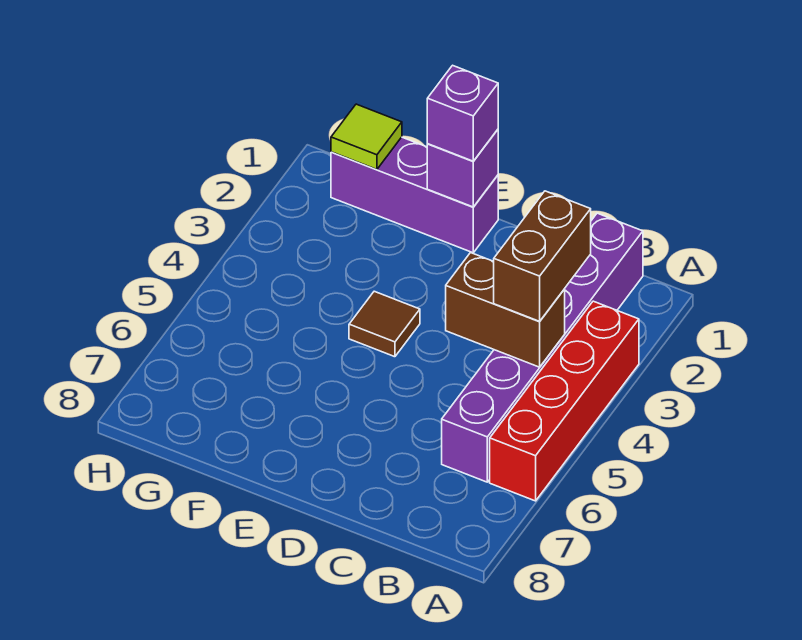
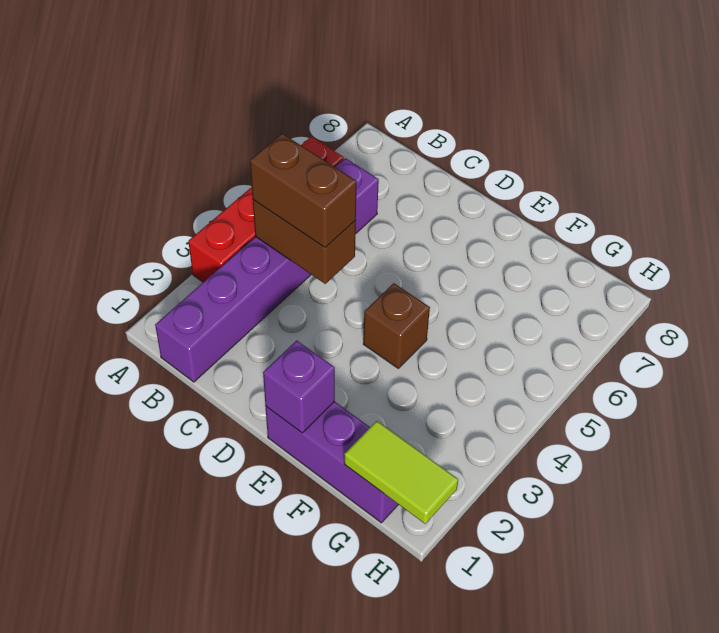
brown 1x2 brick [494,191,591,321] -> brown 1x2 brick turned to [250,134,357,248]
purple 1x1 brick [427,65,498,161] -> none
brown 1x1 tile [349,291,420,357] -> brown 1x1 brick [363,283,430,368]
lime 1x1 tile [331,104,402,169] -> lime 1x2 tile [344,421,458,524]

